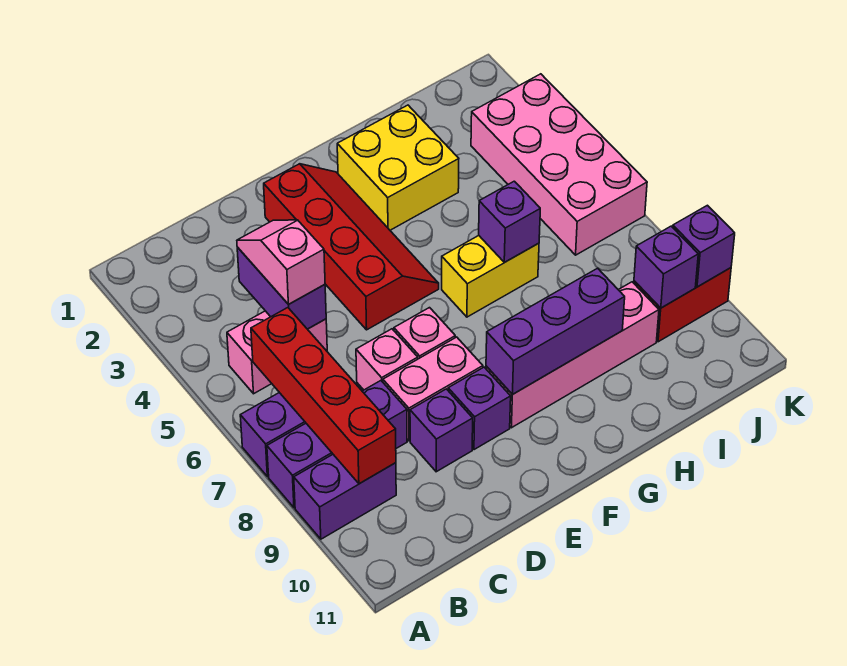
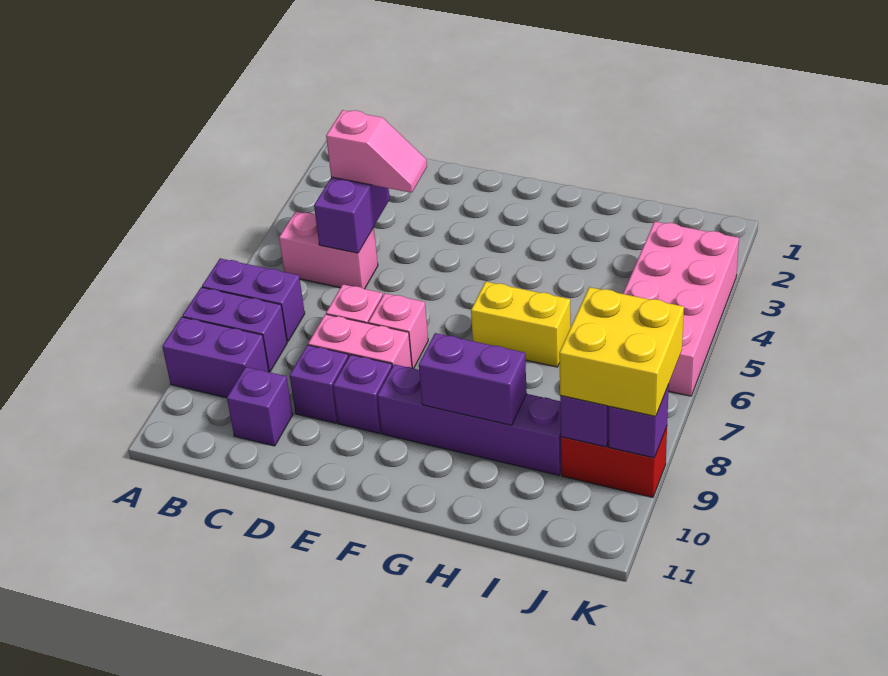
purple 1x3 brick [267,381,407,508] -> purple 1x2 brick [183,287,287,372]
red 1x4 brick [251,308,396,484] -> none
pink 1x2 slope [237,220,325,305] -> pink 1x2 slope turned to [326,110,427,193]
red 2x4 slope [264,164,439,330] -> none
pink 1x4 brick [486,282,659,428] -> purple 1x4 brick [378,364,562,475]
purple 1x3 brick [486,268,625,395] -> purple 1x2 brick [419,333,527,425]
yellow 2x2 brick [337,105,459,230] -> yellow 2x2 brick moved to [559,287,684,416]
purple 1x1 brick [479,181,540,262] -> purple 1x1 brick moved to [227,367,293,446]

